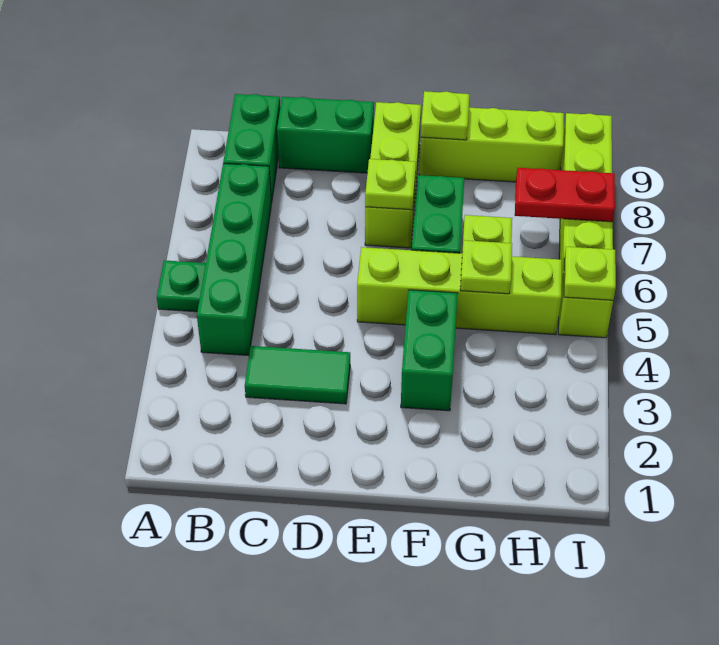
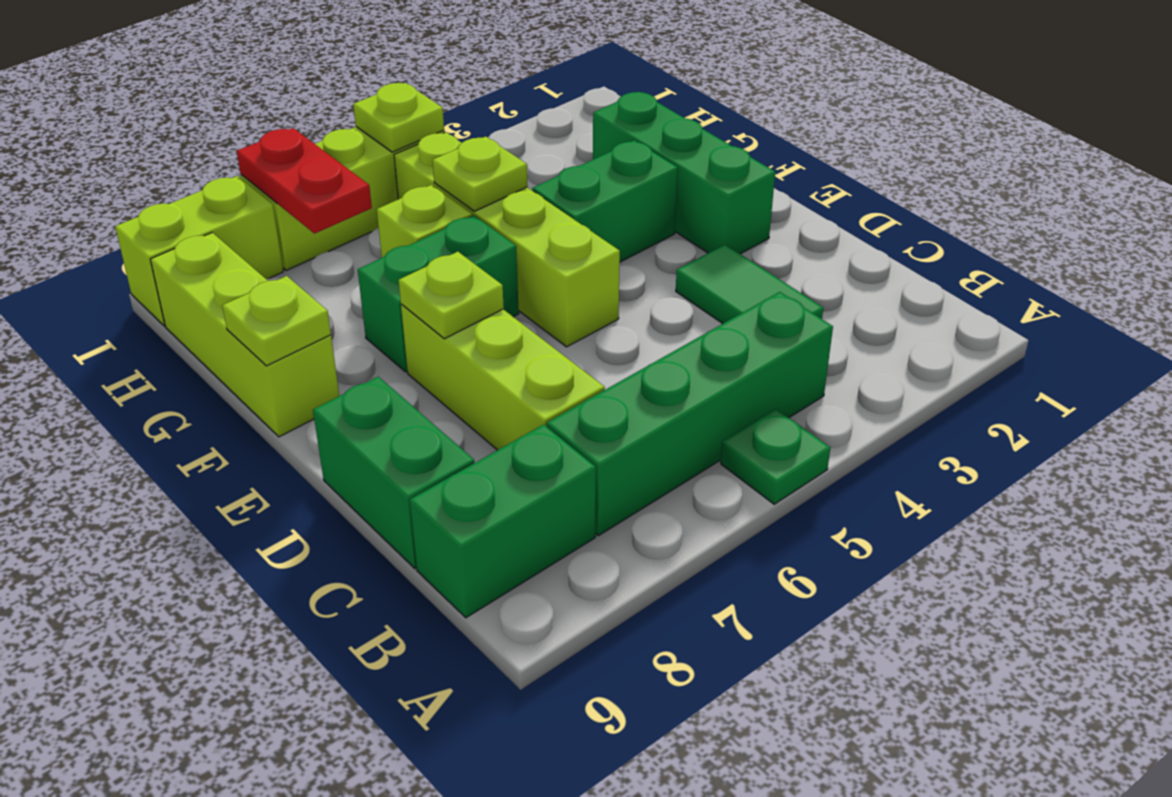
none -> green 1x3 brick [593,92,775,254]
lime 1x3 brick [365,102,421,248] -> lime 1x3 brick turned to [401,304,605,450]

